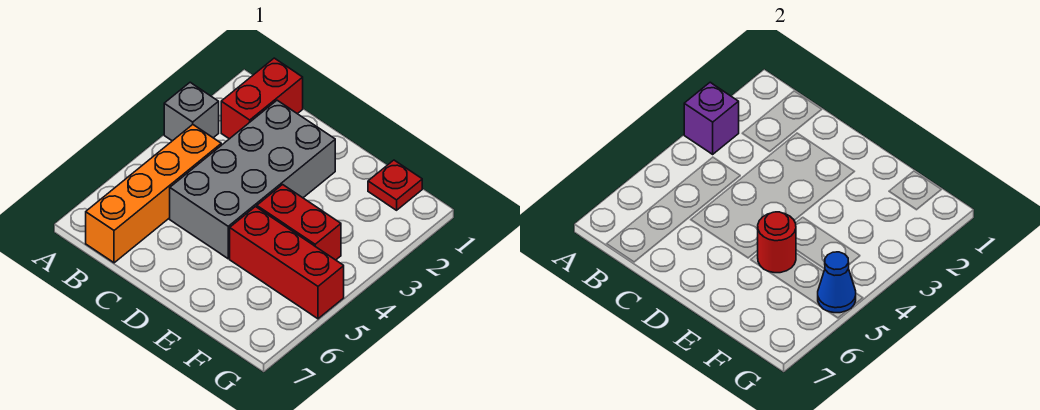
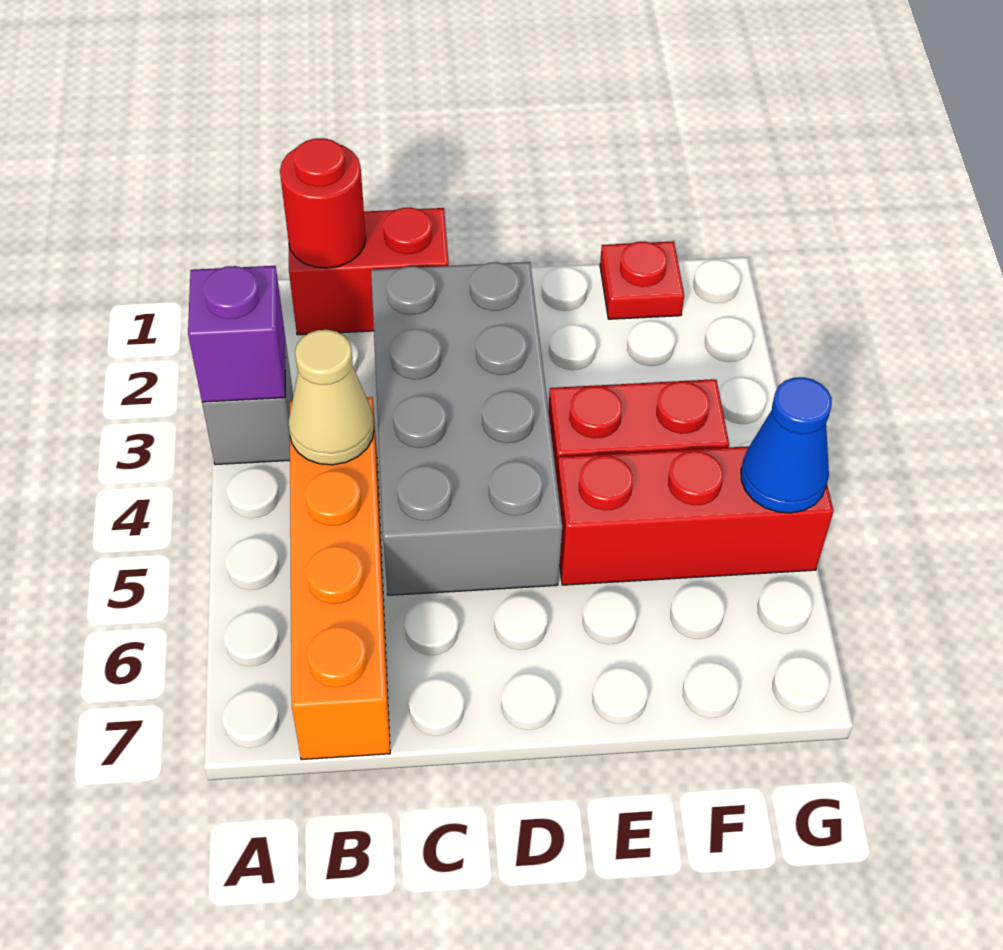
red 1x2 brick [221,58,303,139] -> red 1x2 brick turned to [289,207,449,335]
none -> tan 1x1 cone [288,330,374,465]
red 1x1 round brick [757,212,796,273] -> red 1x1 round brick moved to [280,138,366,268]

